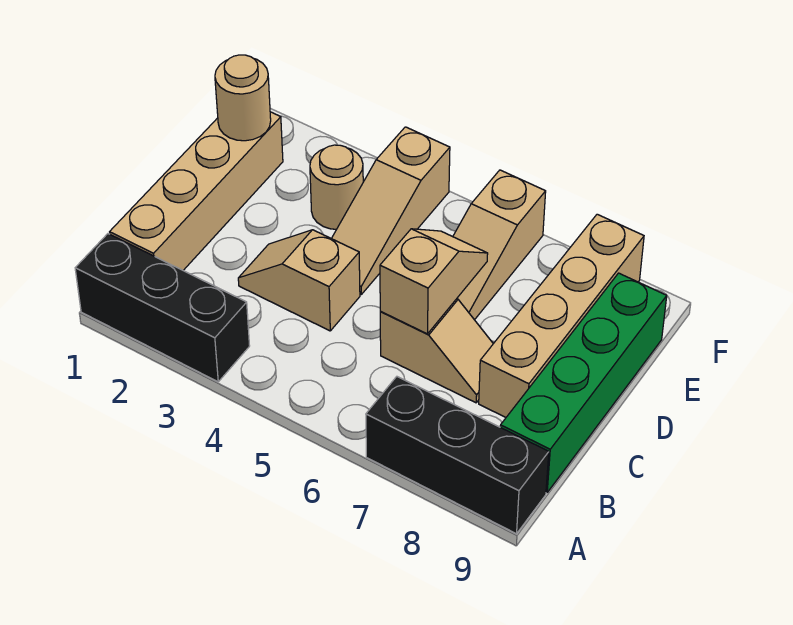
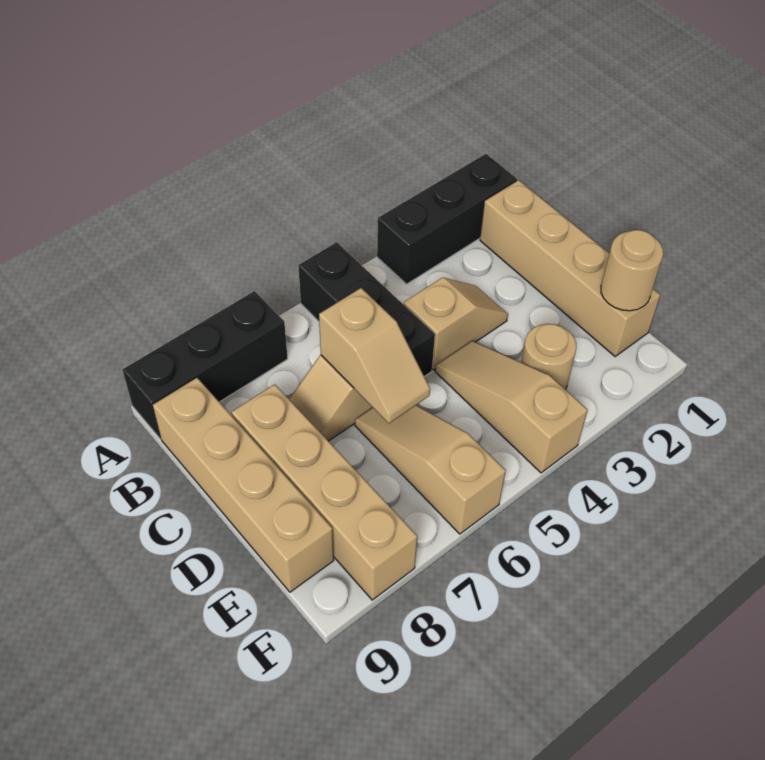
none -> black 1x3 brick [298,242,435,377]
green 1x4 brick [500,273,667,492] -> tan 1x4 brick [153,378,334,592]

